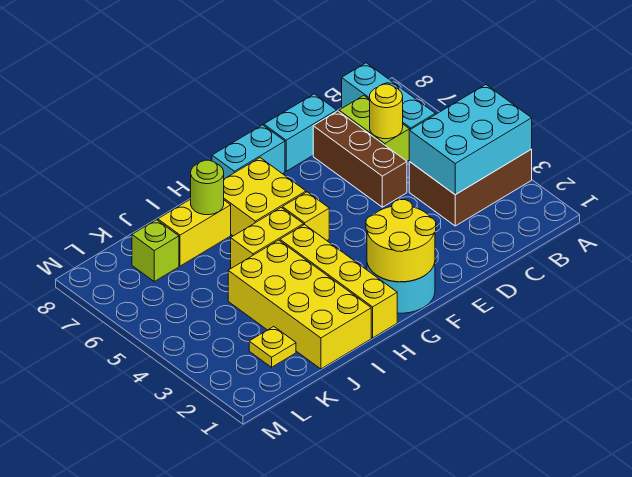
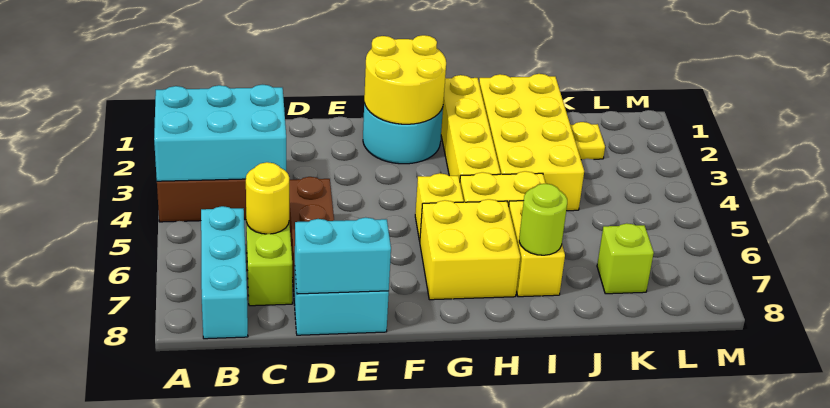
cyan 1x2 brick [212,125,285,179] -> cyan 1x2 brick moved to [295,217,391,294]
yellow 1x2 brick [158,199,231,266] -> yellow 1x2 brick turned to [509,201,565,297]

